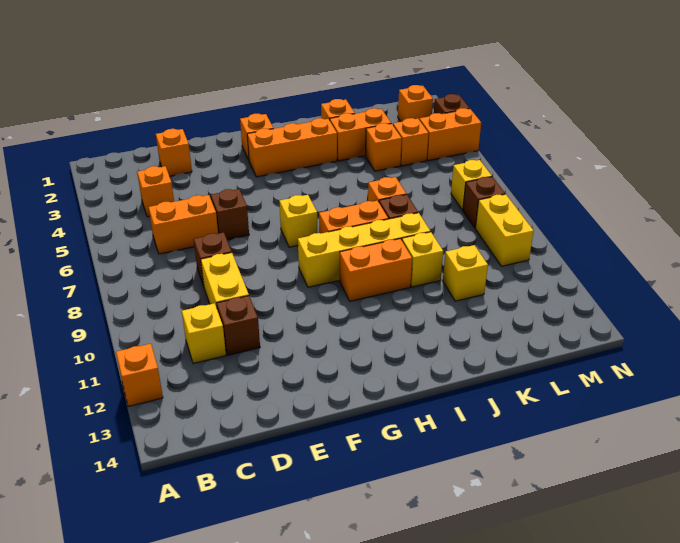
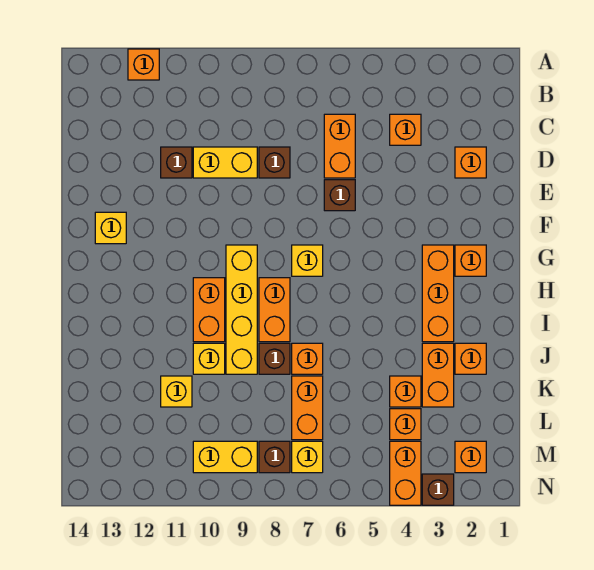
yellow 1x1 brick [182,303,226,363] -> yellow 1x1 brick moved to [95,212,126,244]
none -> orange 1x2 brick [292,376,323,440]

